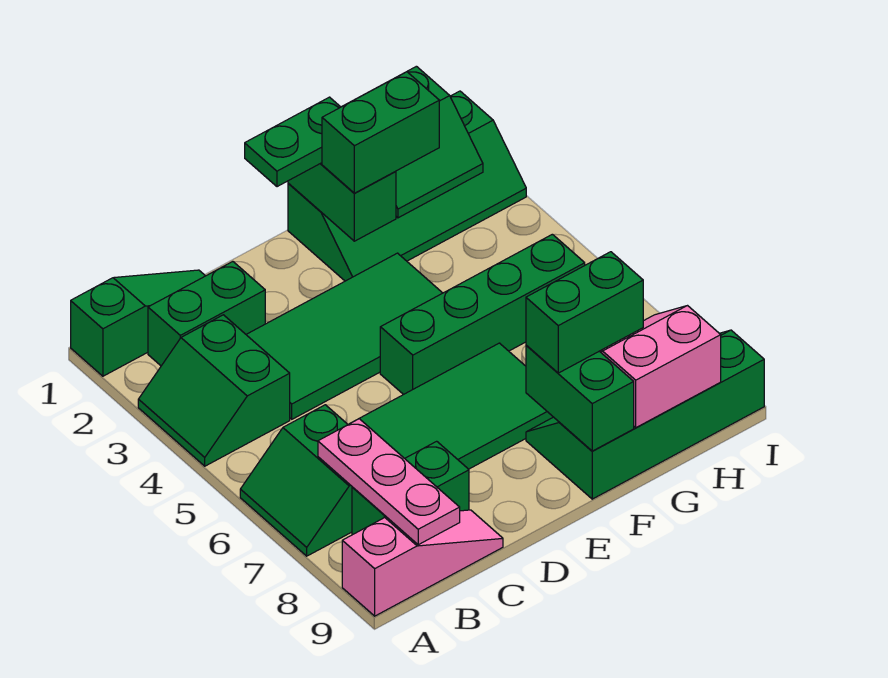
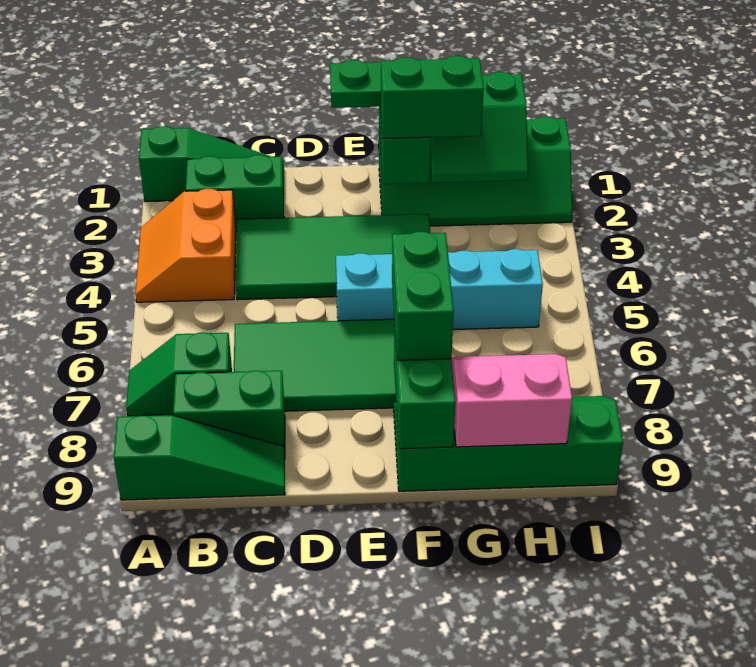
green 2x2 slope [138,315,290,466] -> orange 2x2 slope [135,189,236,302]
green 2x2 slope [240,405,352,556] -> green 1x2 slope [126,332,232,416]
pink 1x3 slope [342,510,503,616] -> green 1x3 slope [114,415,285,500]
pink 1x3 plate [318,419,460,545] -> none
green 1x4 brick [380,234,585,395] -> cyan 1x4 brick [336,249,543,330]
green 1x2 brick [526,252,643,373] -> green 1x2 brick turned to [392,232,454,360]

